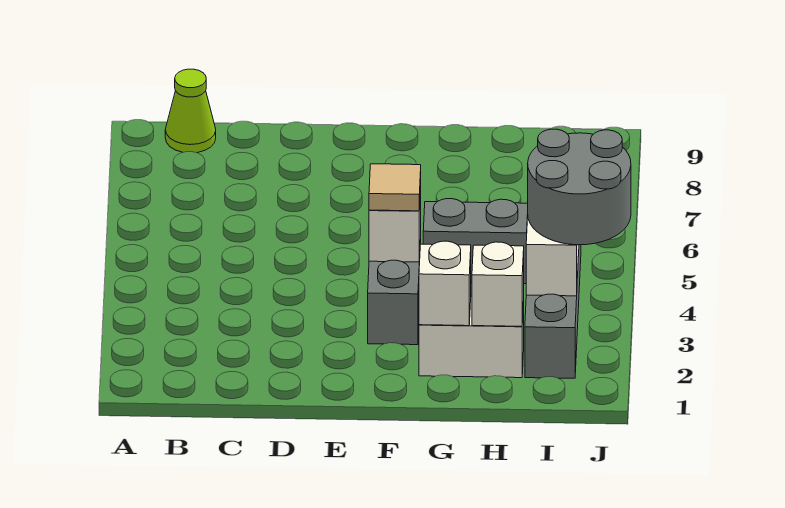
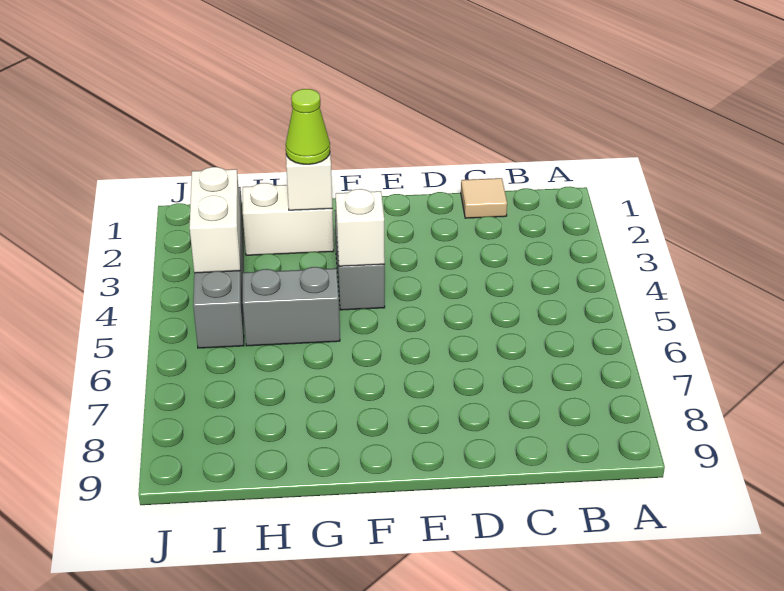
lime 1x1 cone [165,69,216,153] -> lime 1x1 cone moved to [286,89,330,164]
tan 1x1 tile [369,164,421,211] -> tan 1x1 tile moved to [461,178,507,218]
white 1x1 brick [472,242,524,326] -> none
grey 2x2 round brick [528,129,631,245] -> none

